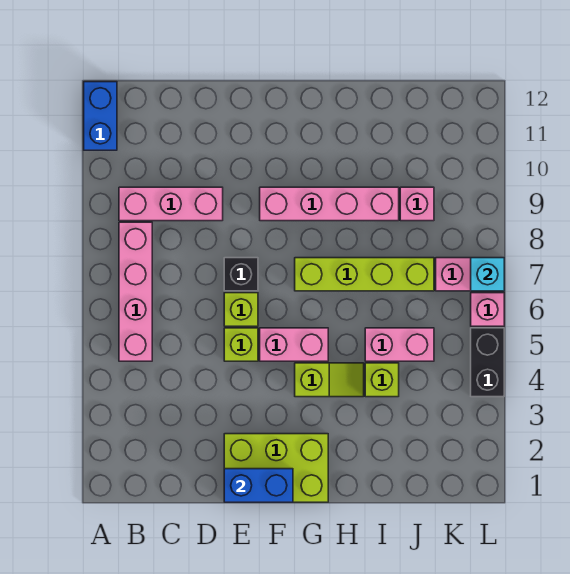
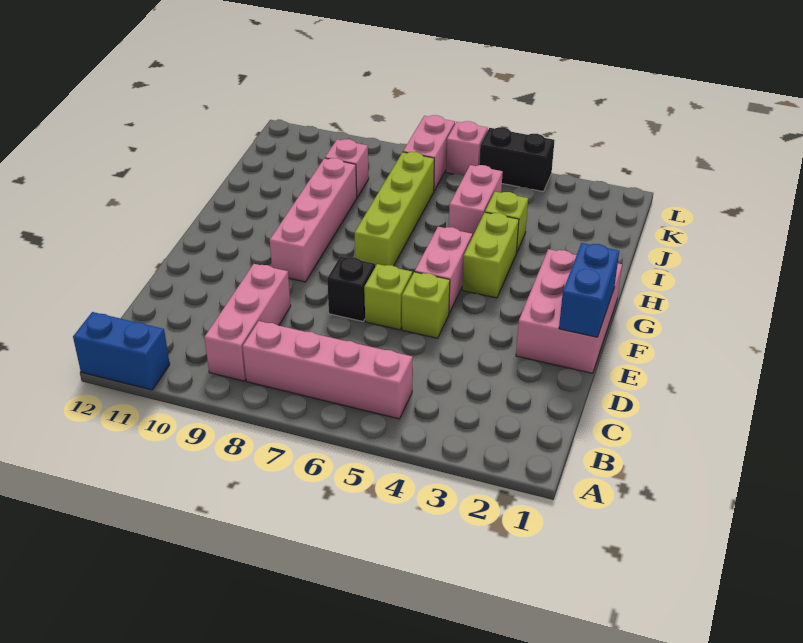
lime 2x3 brick [224,434,328,502] -> pink 2x3 brick [516,249,622,373]
lime 1x2 slope [295,363,364,397] -> lime 1x2 brick [462,212,519,298]
cyan 1x1 brick [471,258,504,291] -> none

